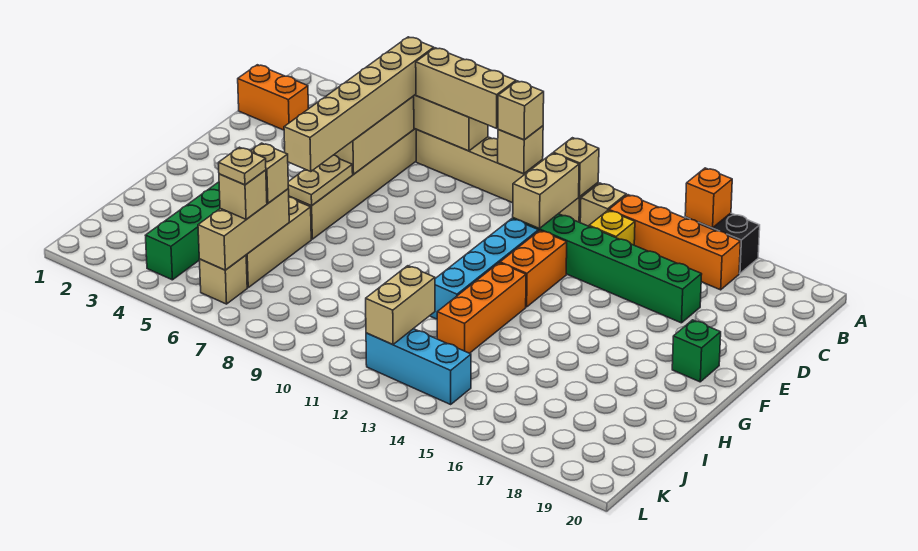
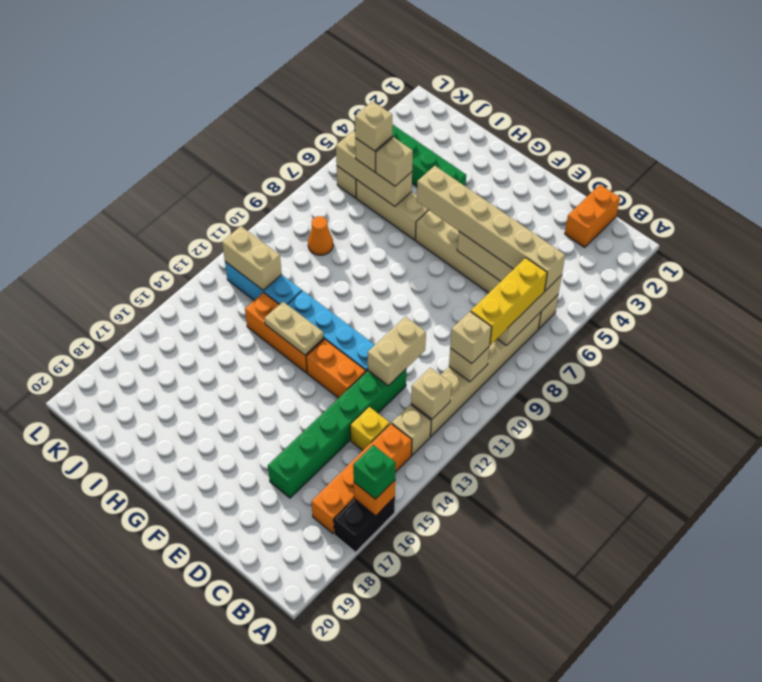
tan 1x3 brick [416,48,516,128] -> yellow 1x3 brick [471,258,547,345]
tan 1x2 brick [513,153,579,228] -> tan 1x2 brick turned to [368,317,426,386]
tan 1x2 plate [288,155,353,206] -> tan 1x2 plate moved to [264,302,324,355]
green 1x1 brick [672,320,721,382] -> green 1x1 brick moved to [353,445,396,499]
tan 1x1 plate [218,147,266,185] -> tan 1x1 brick [355,101,392,151]
none -> orange 1x1 cone [308,216,333,255]
cyan 1x3 brick [366,329,471,404] -> cyan 1x3 brick turned to [225,262,302,305]

